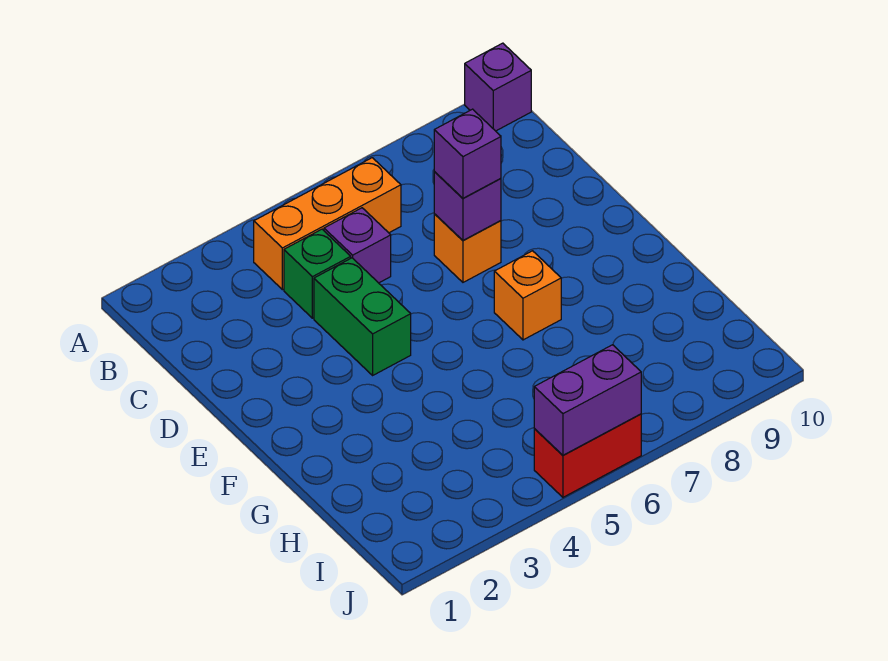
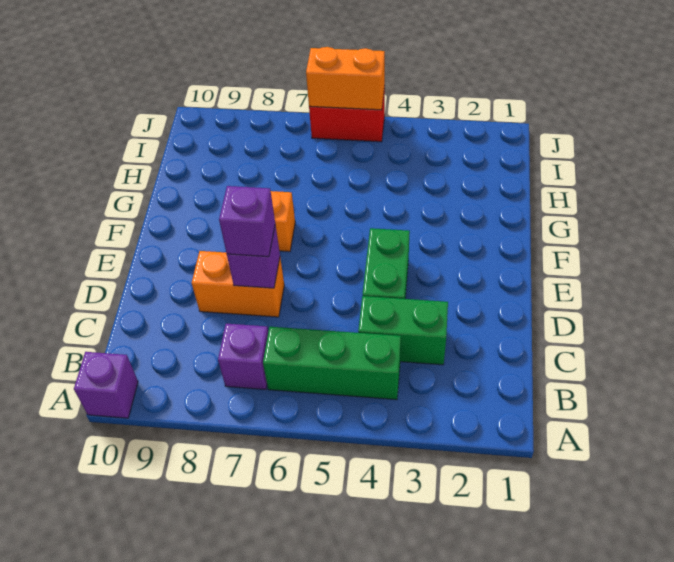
orange 1x3 brick [254,158,401,290] -> green 1x3 brick [263,327,401,400]
green 1x1 brick [284,229,351,318] -> green 1x2 brick [358,296,448,365]
purple 1x1 brick [324,208,391,283] -> purple 1x1 brick moved to [218,324,268,390]
orange 1x1 brick [434,214,501,282] -> orange 1x2 brick [192,251,284,317]
purple 1x2 brick [534,345,641,455] -> orange 1x2 brick [306,47,385,110]

